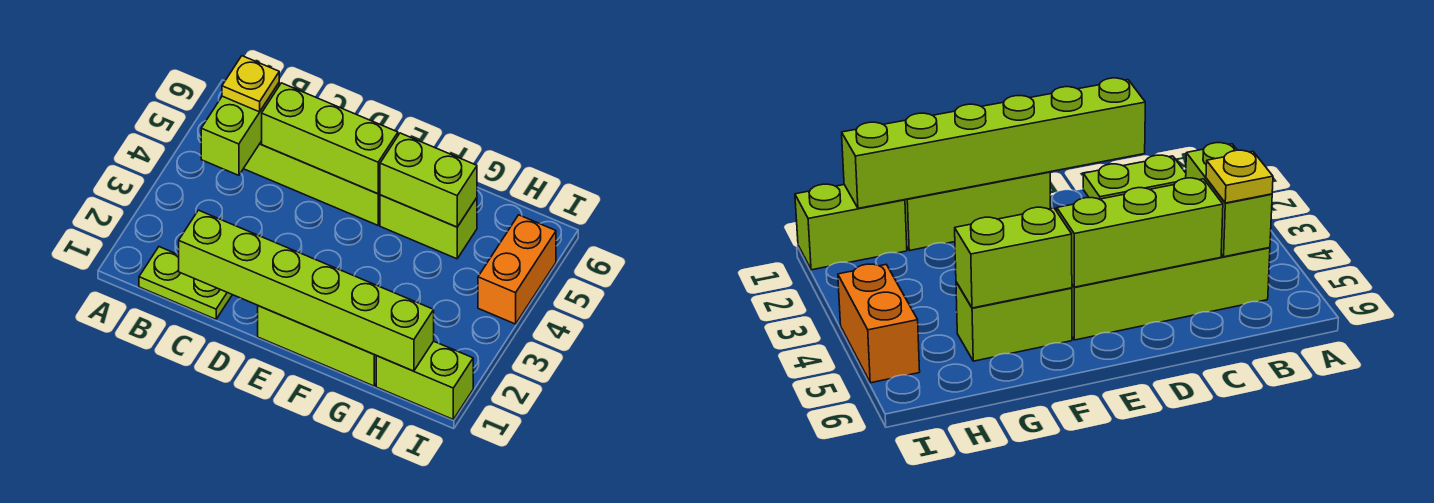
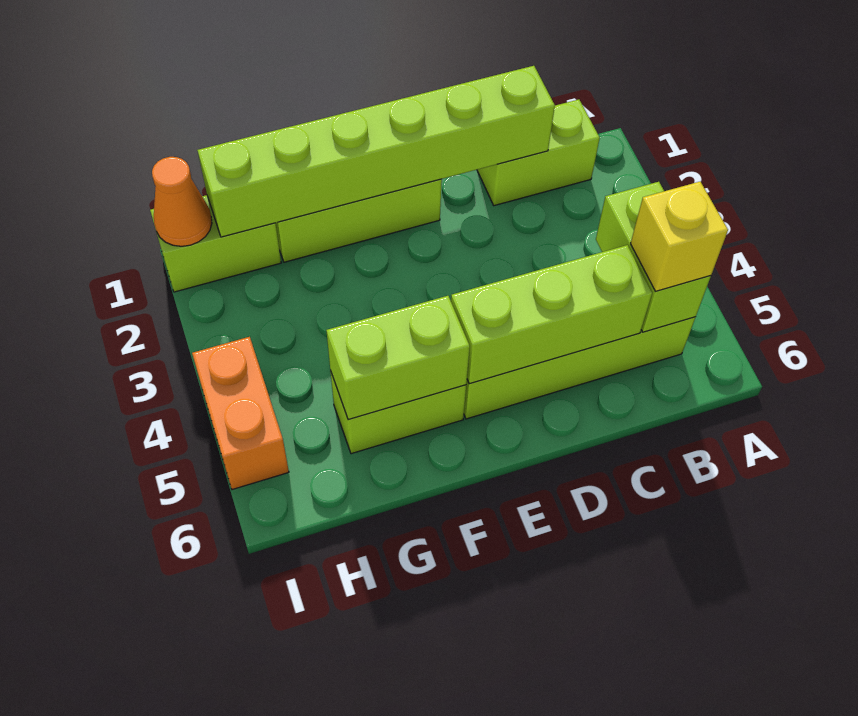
lime 1x2 plate [139,247,232,319] -> lime 1x2 brick [477,100,600,206]
yellow 1x1 plate [222,56,279,112] -> yellow 1x1 brick [631,182,728,291]
none -> orange 1x1 cone [152,157,212,246]

